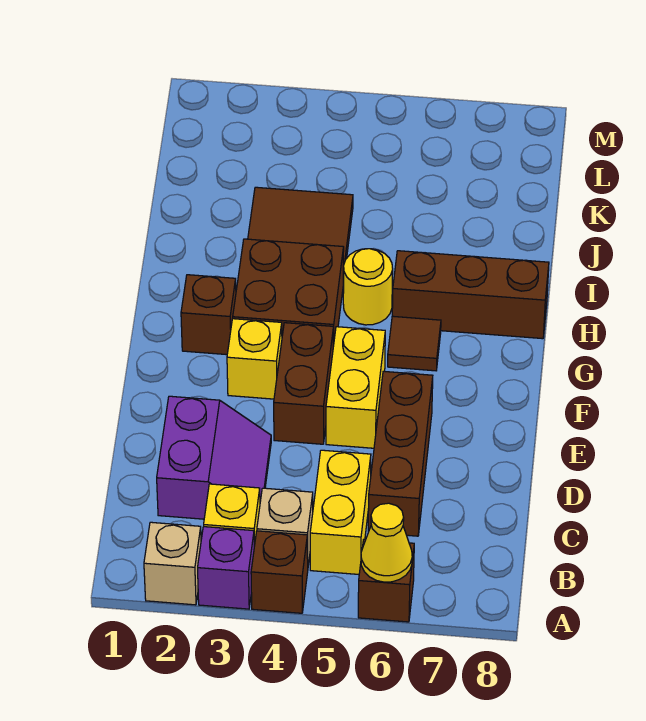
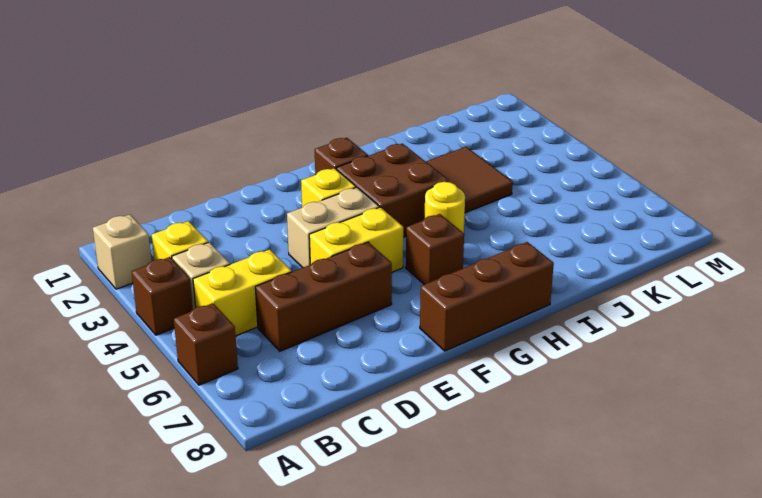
purple 1x1 brick [198,527,254,609] -> none
yellow 1x1 cone [361,503,412,582] -> none
purple 2x2 slope [157,396,271,519] -> none
brown 1x2 brick [274,323,334,444] -> tan 1x2 brick [287,187,379,268]
brown 1x1 tile [388,316,441,371] -> brown 1x1 brick [406,214,464,285]
brown 1x3 brick [392,251,549,339] -> brown 1x3 brick turned to [420,242,554,351]

